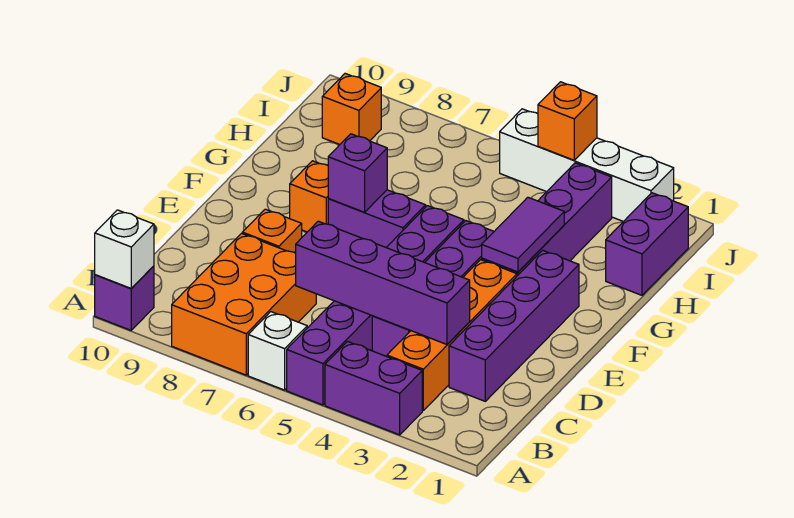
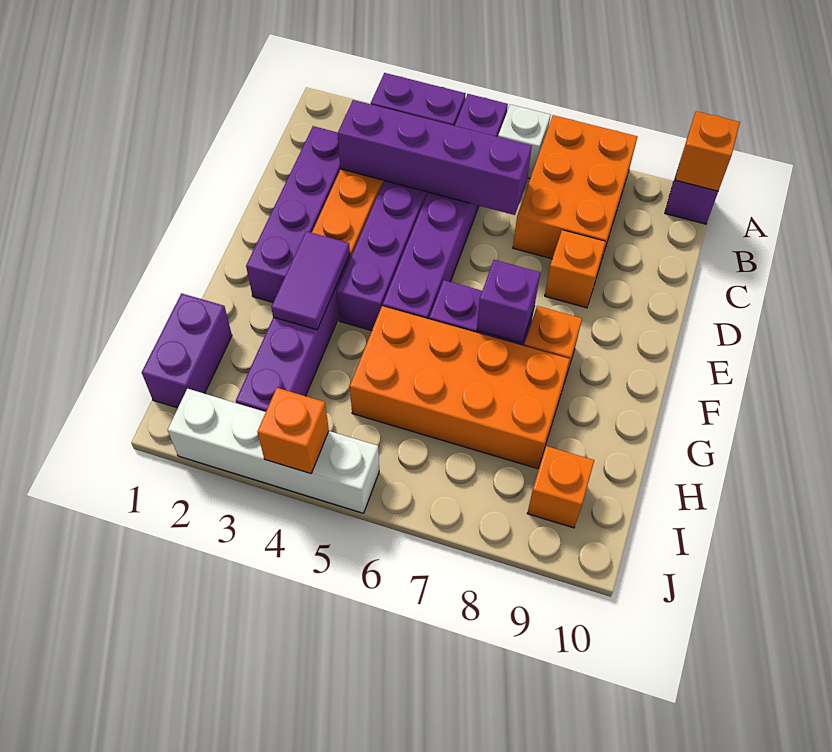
white 1x1 brick [95,210,154,288] -> orange 1x1 brick [675,111,740,191]
none -> orange 2x4 brick [350,306,570,469]

